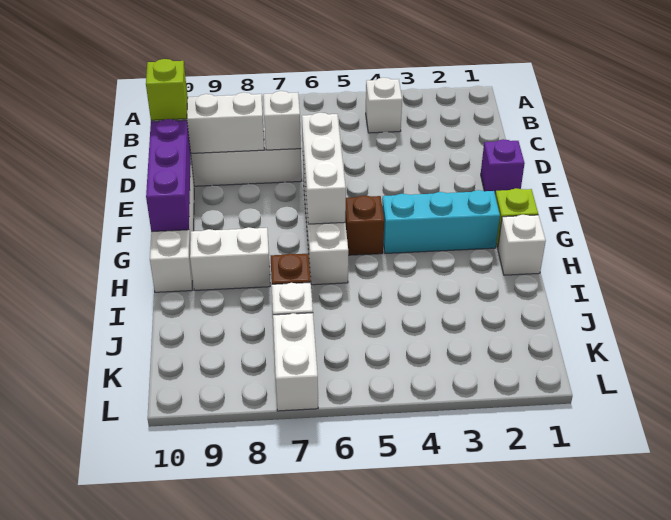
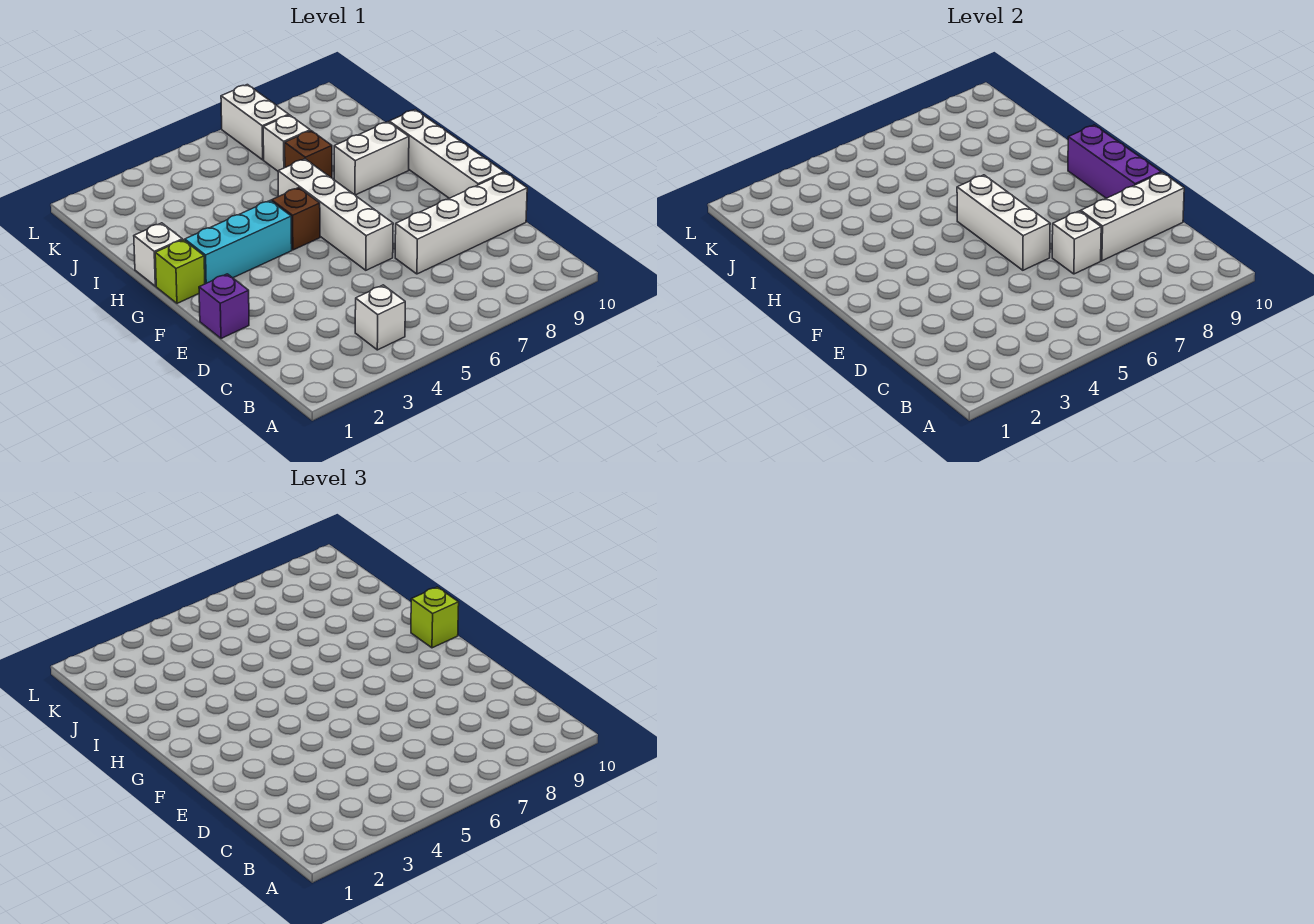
lime 1x1 brick [146,59,188,120] -> lime 1x1 brick moved to [411,587,459,648]

